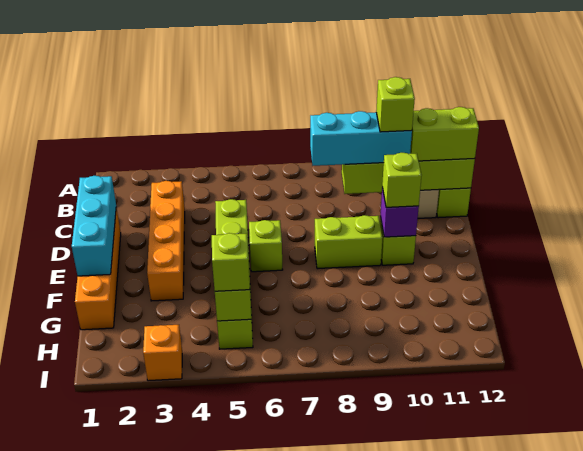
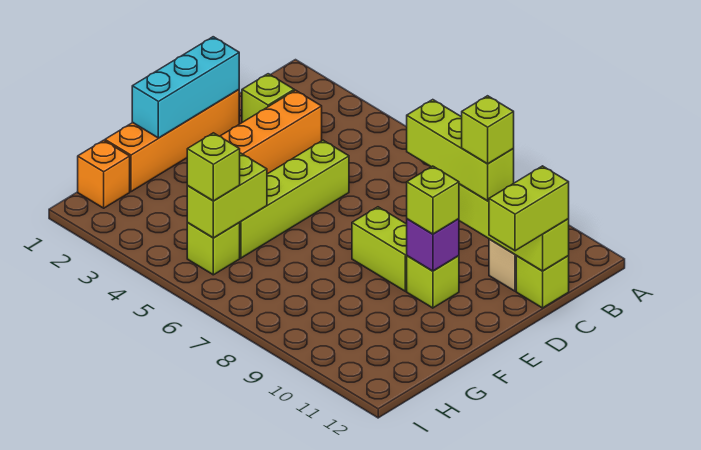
cyan 1x3 brick [310,111,412,166] -> lime 1x3 brick [407,100,514,201]
lime 1x2 brick [410,107,479,161] -> lime 1x2 brick turned to [489,166,569,251]
lime 1x1 brick [249,220,283,272] -> lime 1x1 brick moved to [242,74,294,122]
orange 1x1 brick [143,325,182,381] -> orange 1x1 brick moved to [78,140,130,208]

